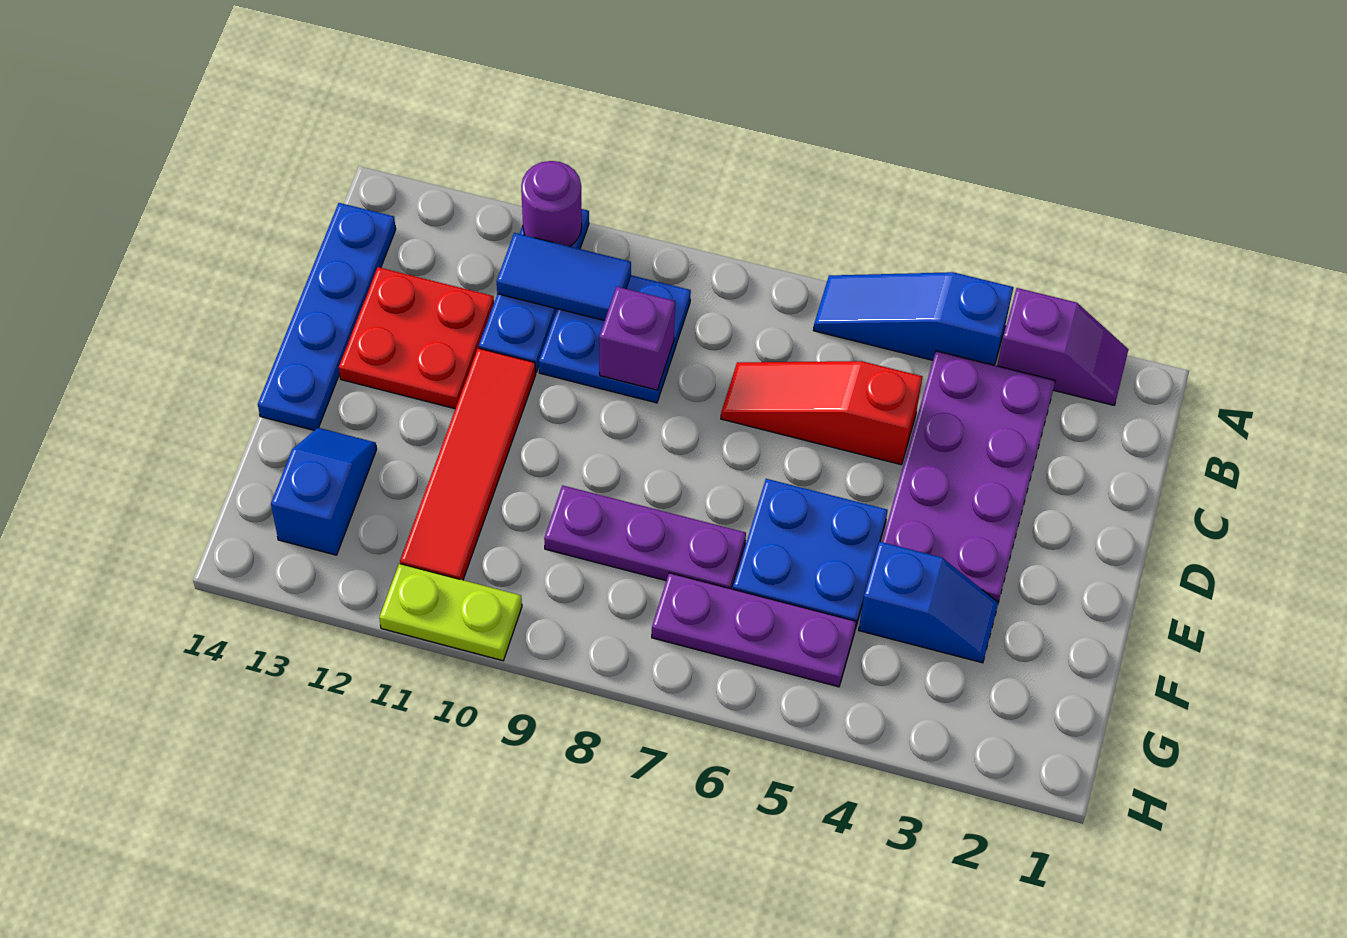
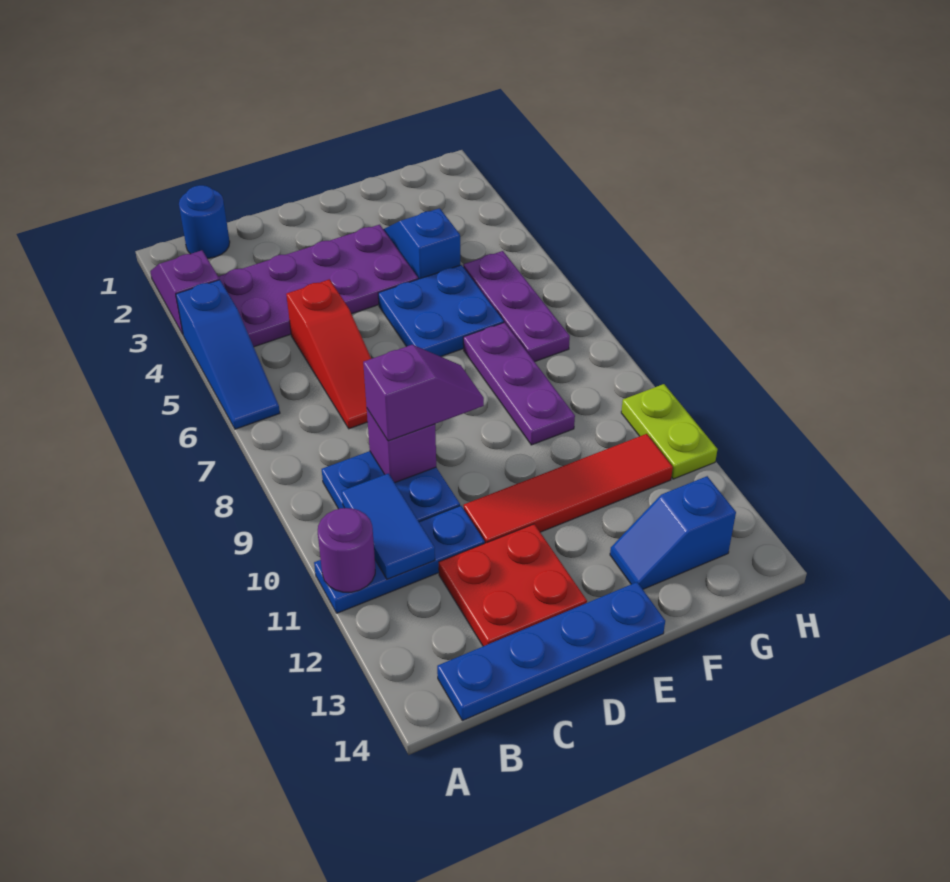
none -> blue 1x1 round brick [179,185,230,258]
none -> purple 1x2 slope [363,345,484,441]

